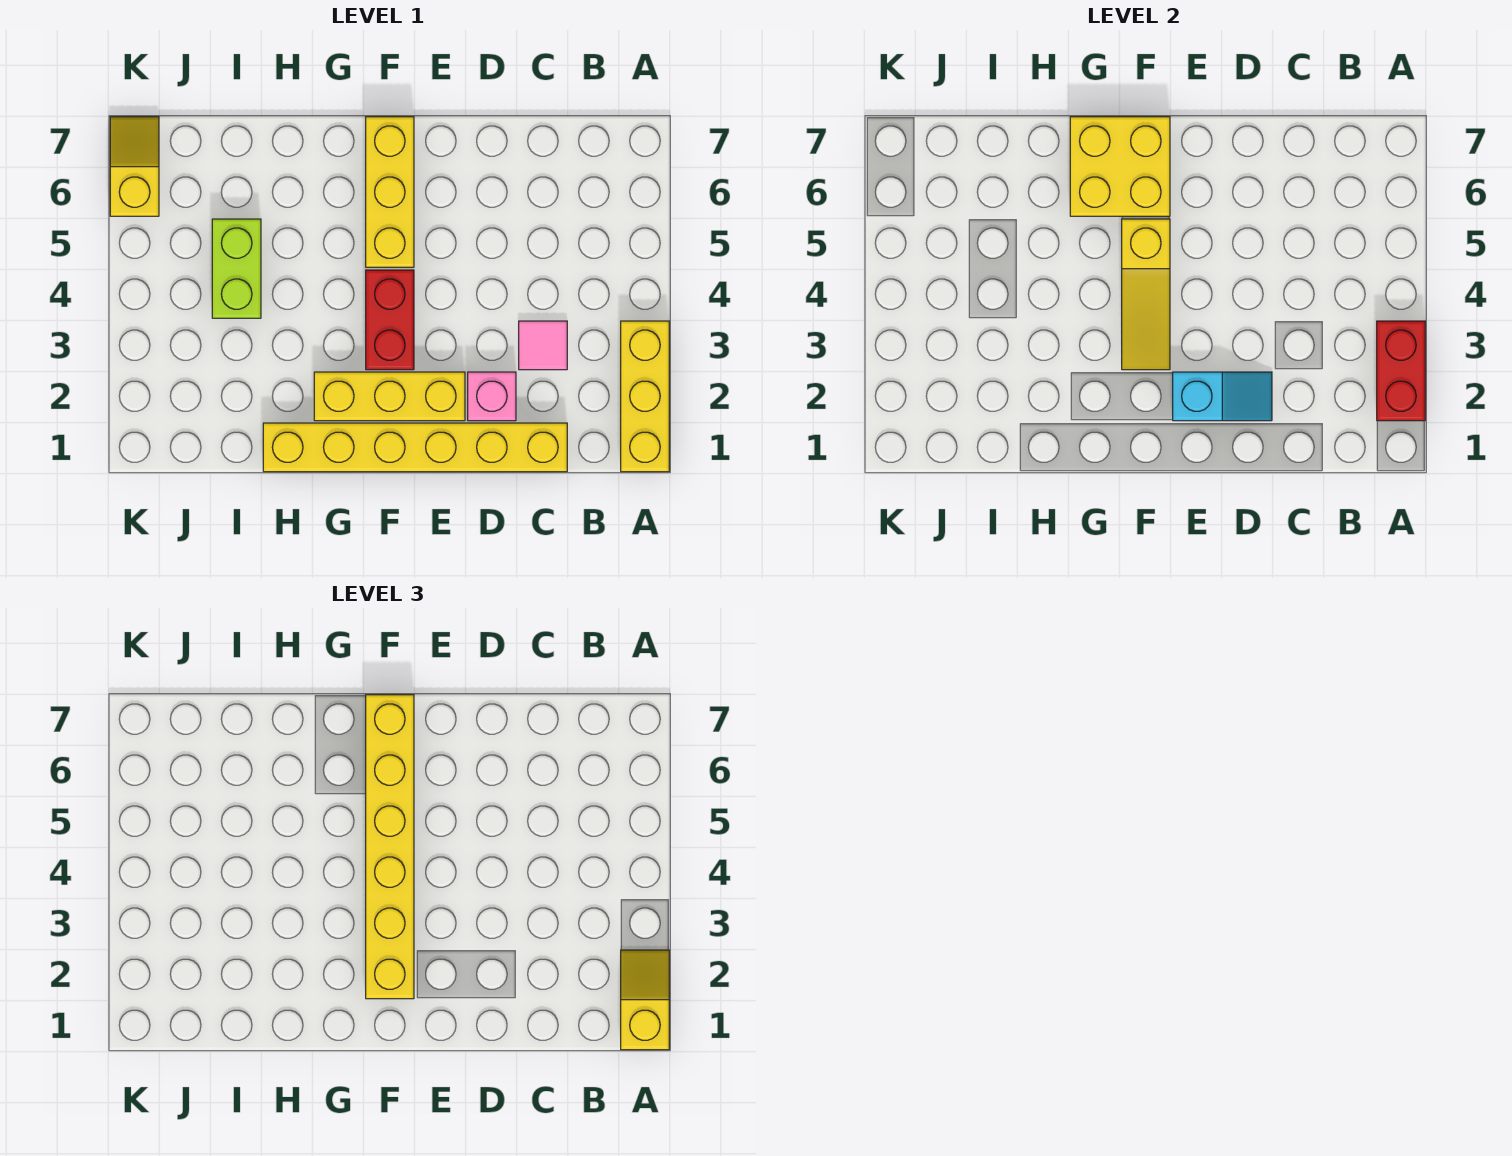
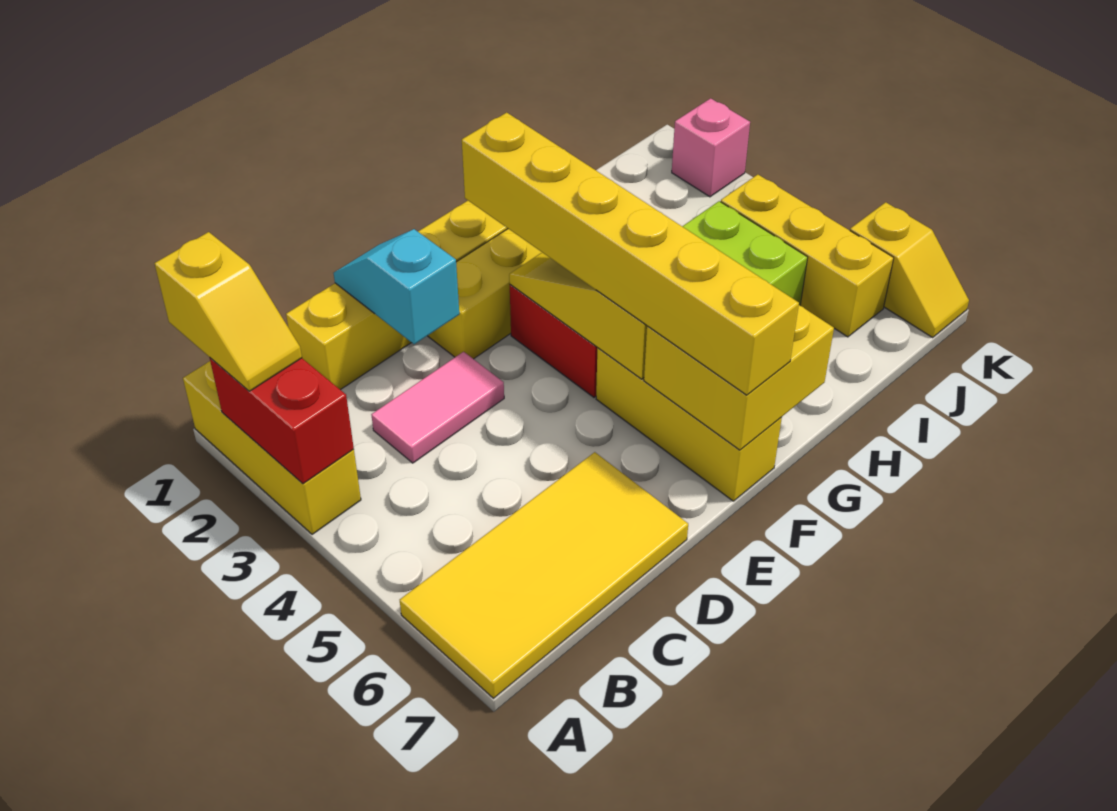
none -> yellow 2x4 tile [400,452,688,698]
pink 1x1 tile [519,321,567,370] -> pink 1x2 tile [371,352,504,463]
pink 1x1 brick [468,372,516,421] -> pink 1x1 brick moved to [672,98,750,197]
cyan 1x2 slope [1173,372,1272,421] -> cyan 1x2 slope turned to [334,229,459,344]
none -> yellow 1x3 brick [721,175,894,337]

